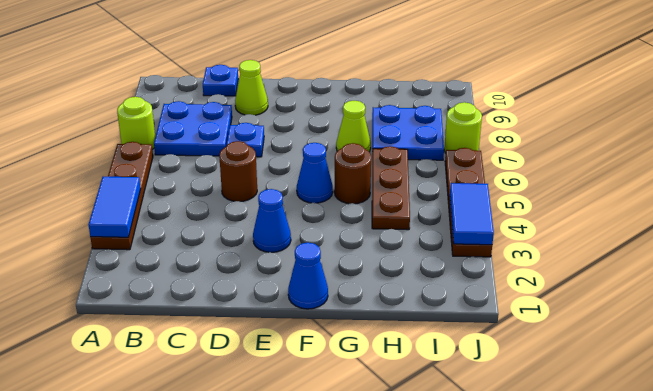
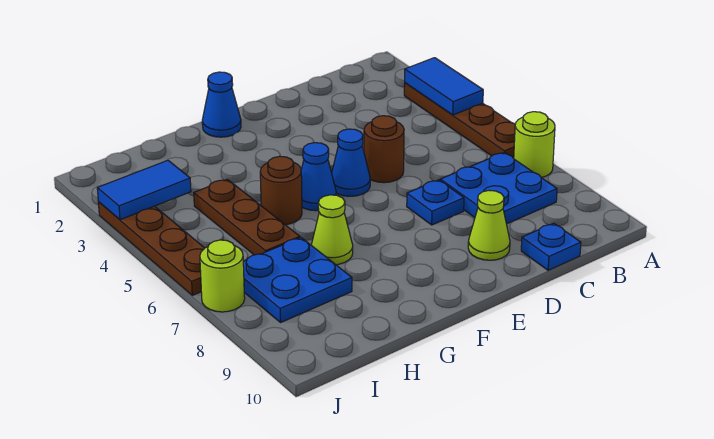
blue 1x1 cone [253,189,291,252] -> blue 1x1 cone moved to [332,129,370,196]
blue 1x2 tile [450,183,494,245] -> blue 1x2 tile turned to [97,160,191,220]

